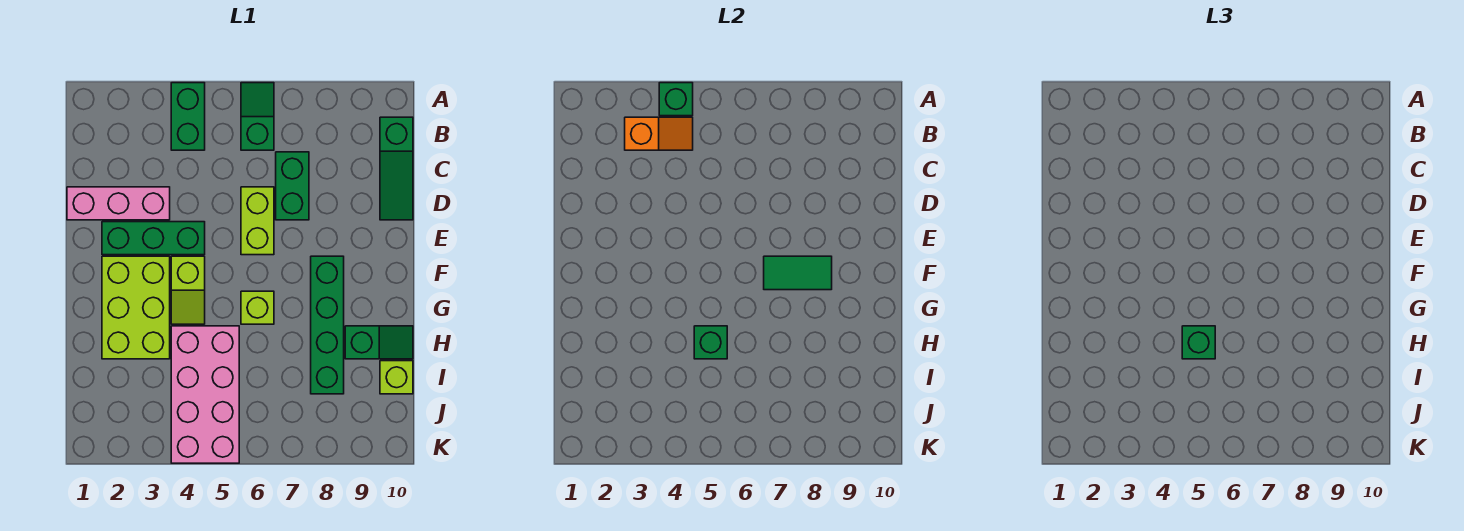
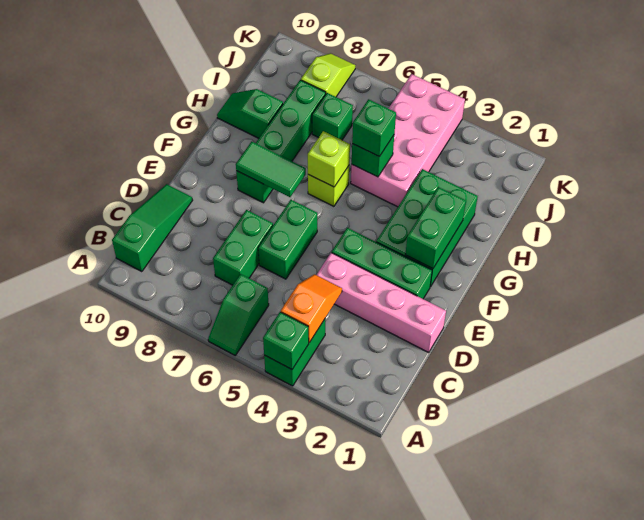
orange 1x2 slope [625,117,693,150] -> orange 1x2 slope turned to [281,274,342,342]
pink 1x3 brick [67,187,170,220] -> pink 1x4 brick [317,253,446,352]
lime 1x2 brick [241,187,274,255] -> green 1x2 brick [258,200,317,279]
lime 2x3 brick [102,256,170,359] -> green 2x3 brick [376,169,478,287]
none -> green 1x2 brick [405,187,466,269]
lime 1x2 slope [171,256,205,324] -> lime 1x2 slope moved to [301,53,356,97]
none -> green 1x1 brick [312,93,353,140]
lime 1x1 brick [380,361,413,394] -> lime 1x1 brick moved to [308,131,350,187]

